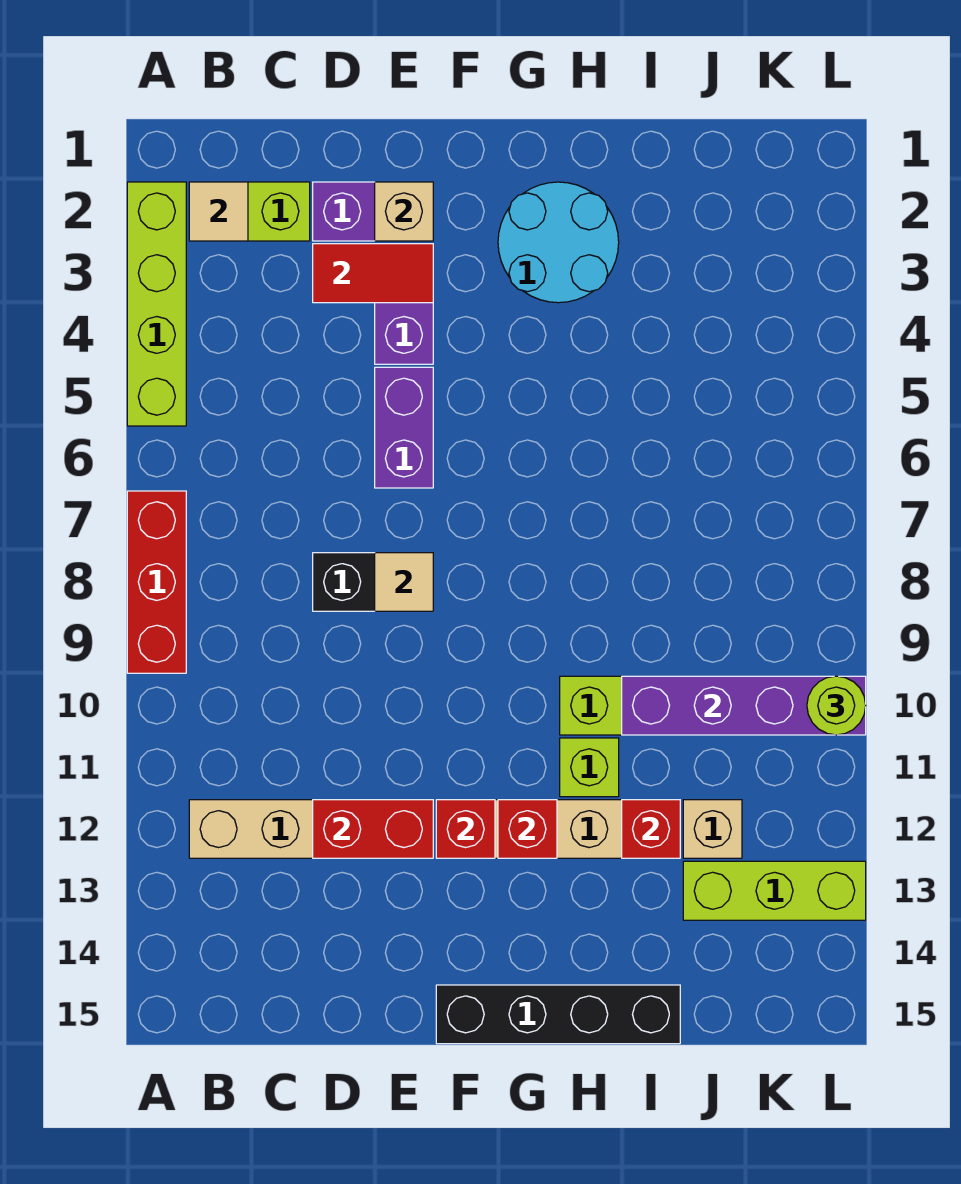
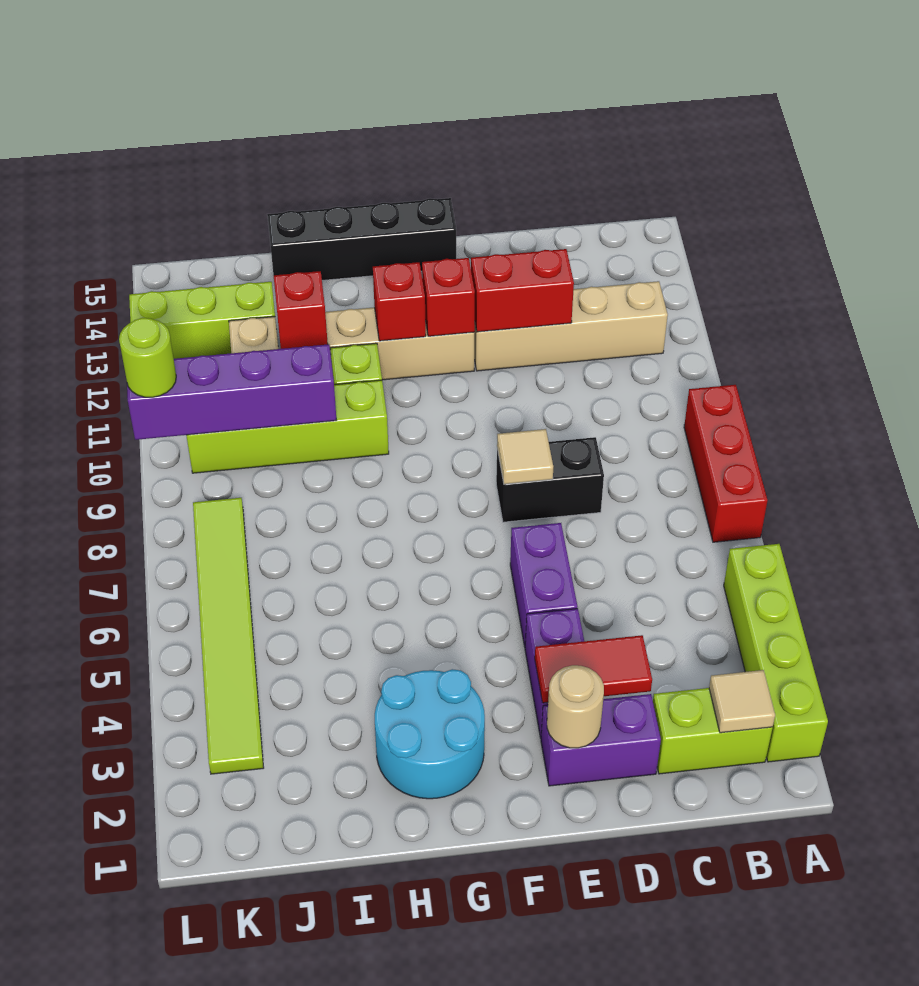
tan 1x1 brick [375,182,433,241] -> tan 1x1 round brick [547,665,604,748]
none -> lime 1x6 tile [193,498,264,774]

